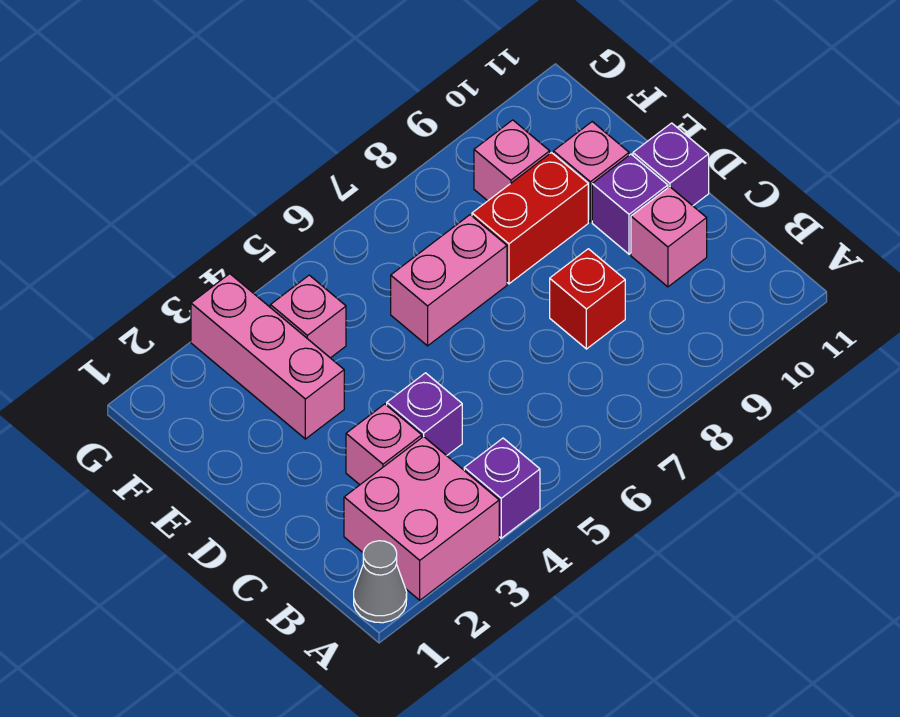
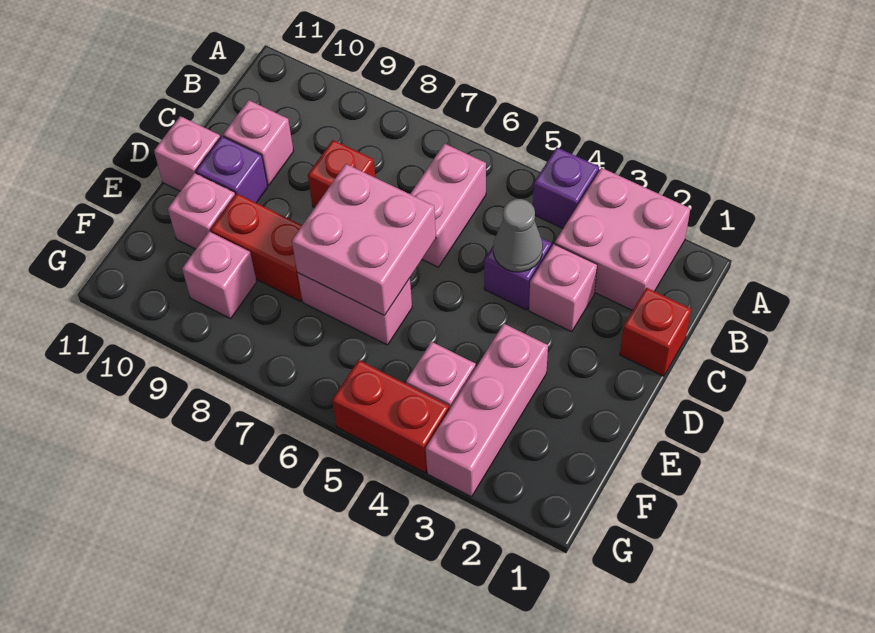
grey 1x1 cone [354,541,407,623] -> grey 1x1 cone moved to [493,199,543,272]
none -> pink 1x2 brick [410,144,486,267]
none -> red 1x1 brick [620,288,691,376]
none -> pink 2x2 brick [292,164,436,315]
purple 1x1 brick [633,123,709,206] -> pink 1x1 brick [154,116,220,191]
none -> red 1x2 brick [332,360,449,473]

